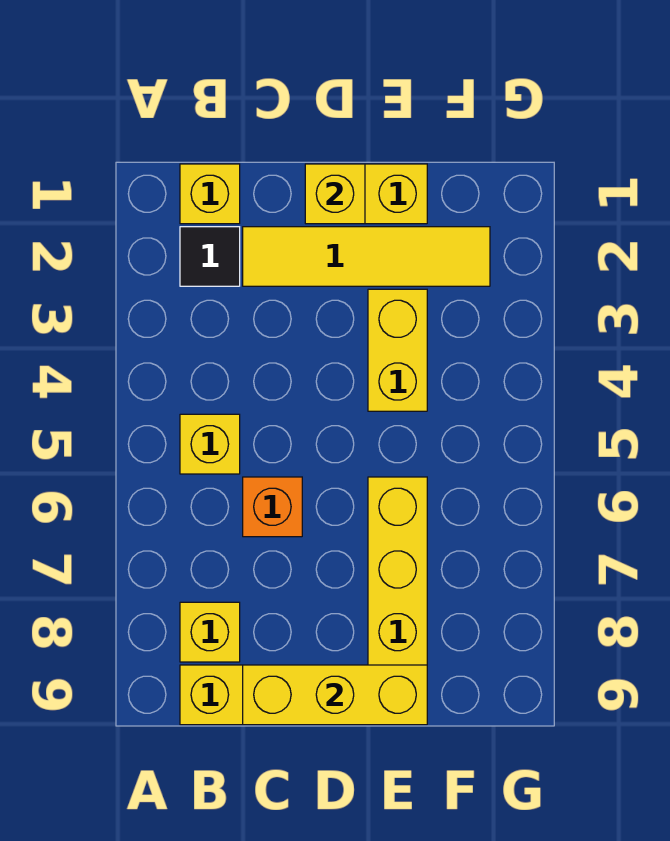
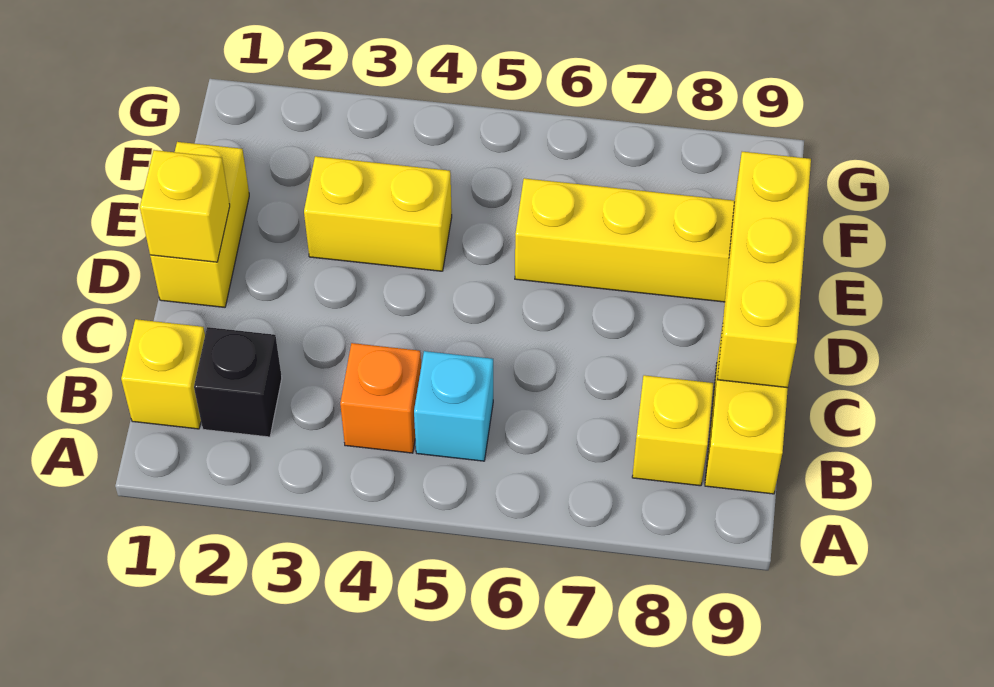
black 1x1 tile [180,227,240,286] -> black 1x1 brick [194,327,282,437]
yellow 1x1 brick [180,414,240,474] -> cyan 1x1 brick [414,351,493,461]
yellow 1x4 tile [243,227,490,286] -> none
orange 1x1 brick [243,477,302,537] -> orange 1x1 brick moved to [340,343,421,453]

